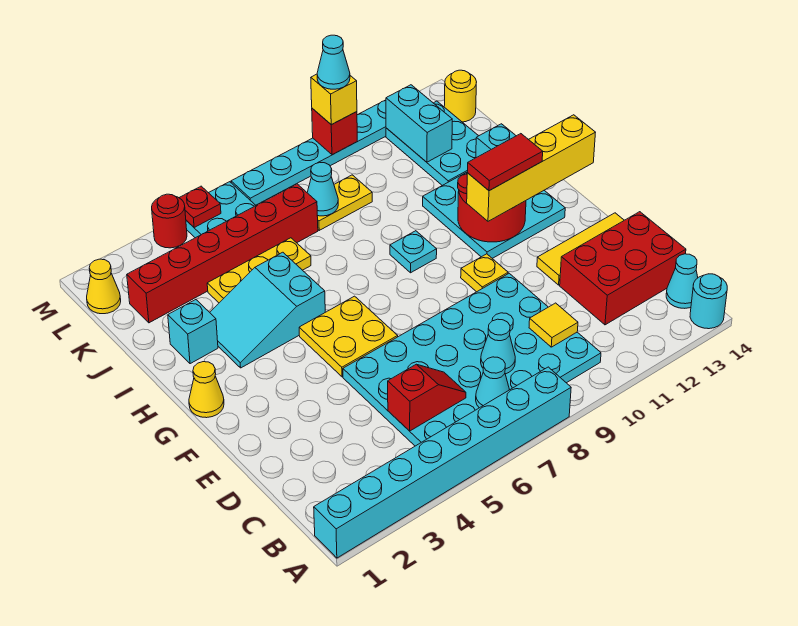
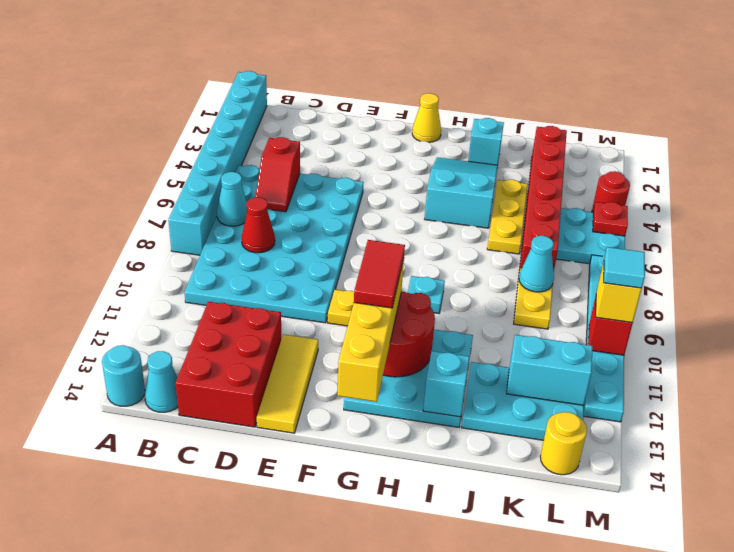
cyan 1x1 cone [481,319,515,374] -> red 1x1 cone [242,197,275,253]
yellow 1x1 tile [529,303,578,347] -> none
yellow 2x2 plate [299,296,398,377] -> none
yellow 1x1 cone [87,259,121,314] -> none
cyan 1x1 cone [317,35,350,89] -> cyan 1x1 tile [604,247,645,288]

